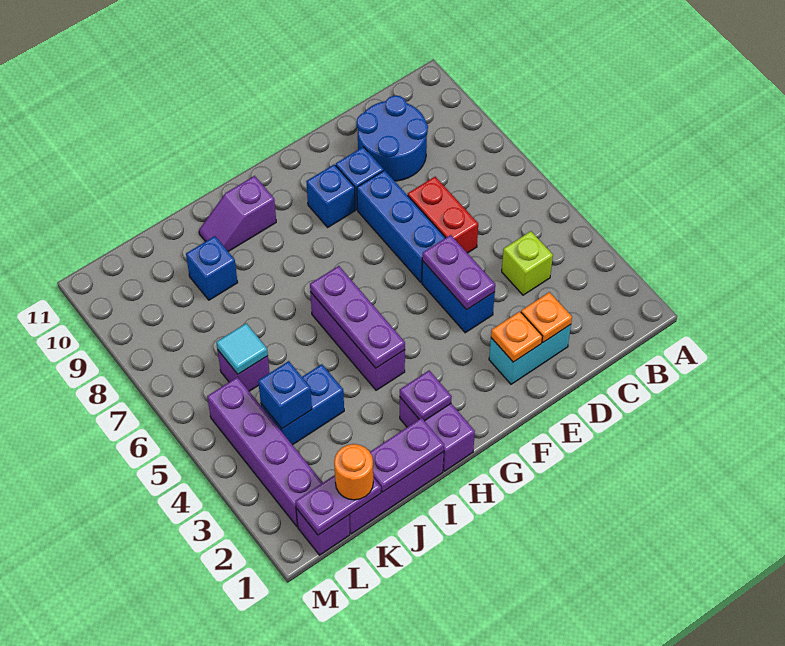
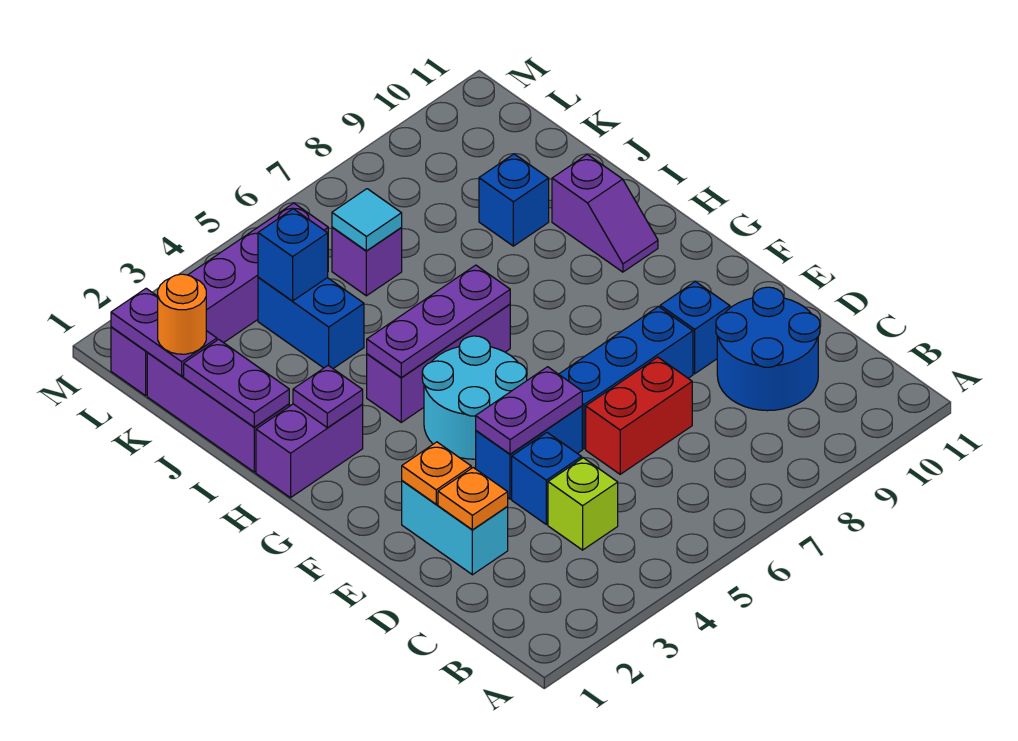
none -> cyan 2x2 round brick [422,336,527,459]
blue 1x1 brick [306,164,355,227] -> blue 1x1 brick moved to [512,433,582,524]
purple 1x2 slope [199,176,276,251] -> purple 1x2 slope turned to [552,154,658,272]

